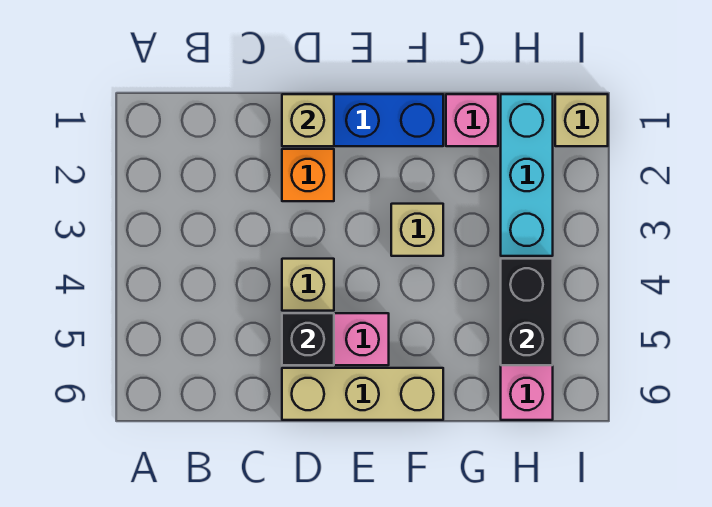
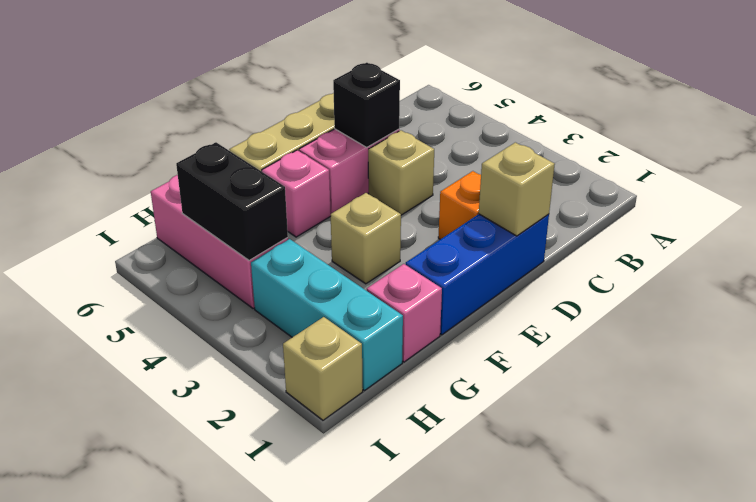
none -> pink 1x1 brick [262,150,331,237]

